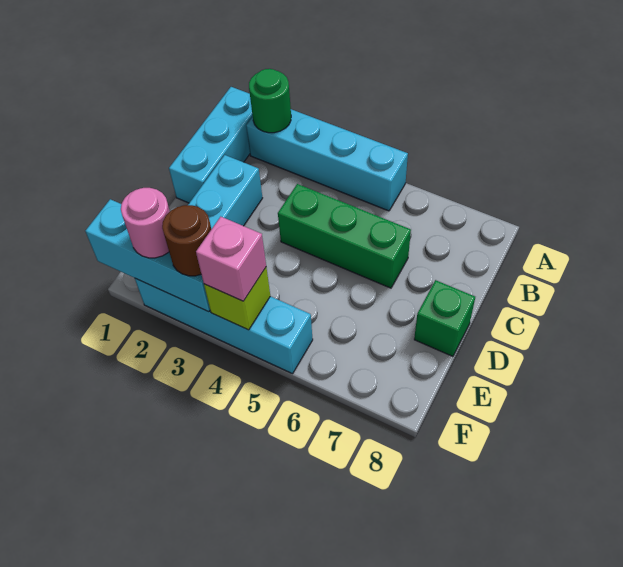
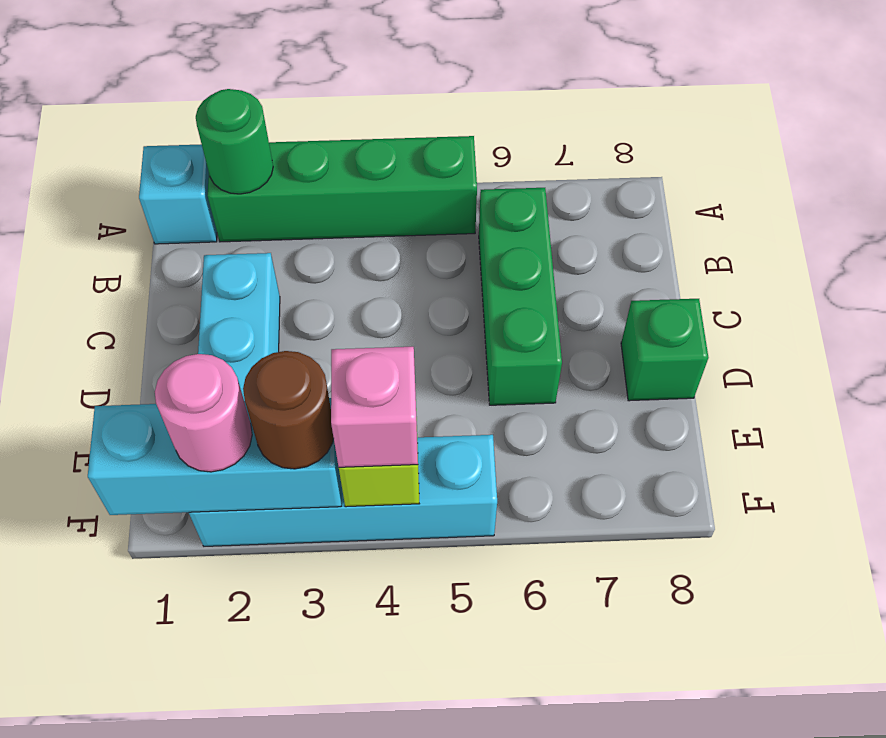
cyan 1x3 brick [169,87,253,203] -> cyan 1x1 brick [139,144,217,244]
cyan 1x4 brick [246,109,408,211] -> green 1x4 brick [207,136,477,242]
green 1x3 brick [278,184,411,288] -> green 1x3 brick turned to [479,188,562,405]

